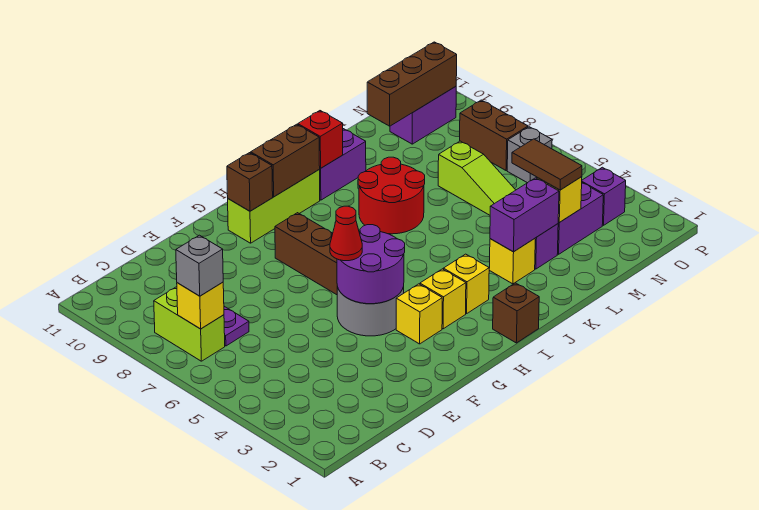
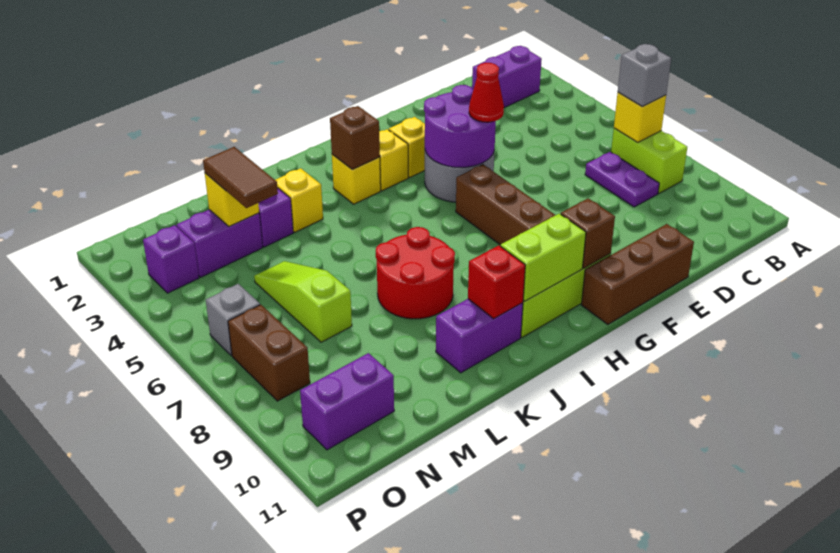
brown 1x2 brick [251,124,320,197] -> lime 1x2 brick [500,214,586,302]
brown 1x1 brick [493,283,539,343] -> brown 1x1 brick moved to [330,106,380,169]
purple 1x2 brick [490,178,559,252] -> purple 1x2 brick moved to [472,46,542,108]
brown 1x3 brick [367,42,457,126] -> brown 1x3 brick moved to [582,224,694,324]

